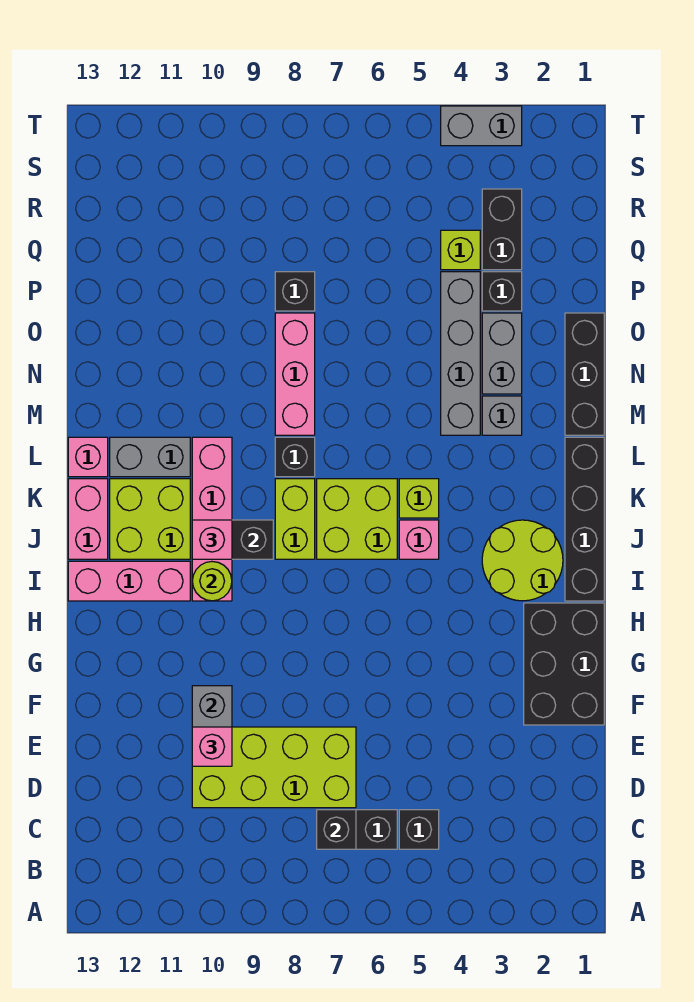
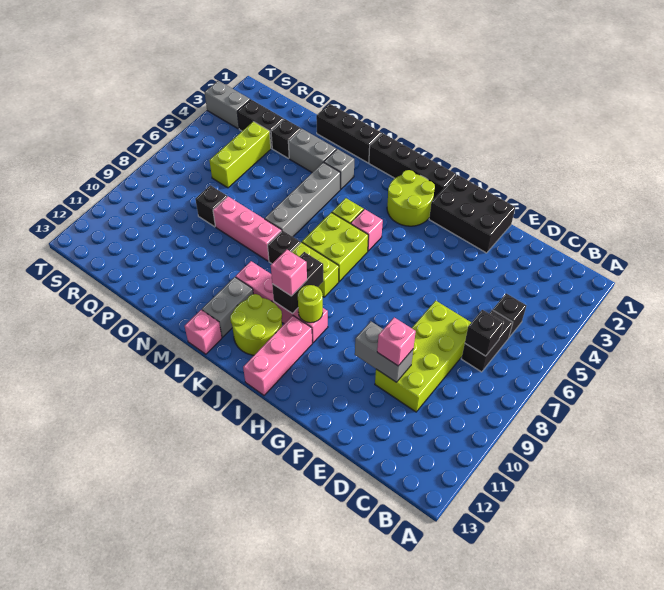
lime 2x2 brick [110,479,190,559] -> lime 2x2 round brick [230,294,282,355]
pink 1x2 brick [68,479,108,559] -> none
grey 1x4 brick [441,272,480,435] -> grey 1x4 brick turned to [265,162,340,237]
lime 1x1 brick [441,230,480,270] -> lime 1x3 brick [209,122,271,188]
grey 1x2 brick [441,106,522,146] -> grey 1x2 brick turned to [205,81,250,129]

